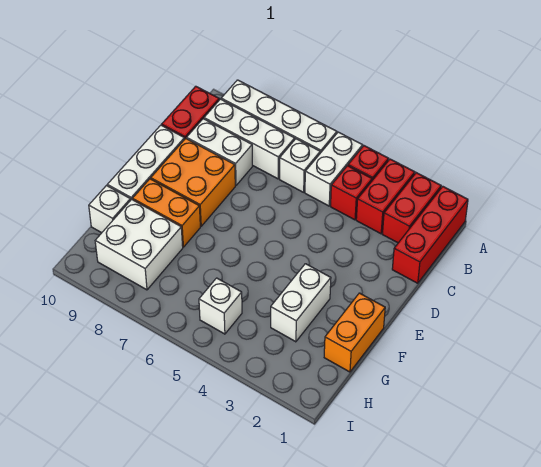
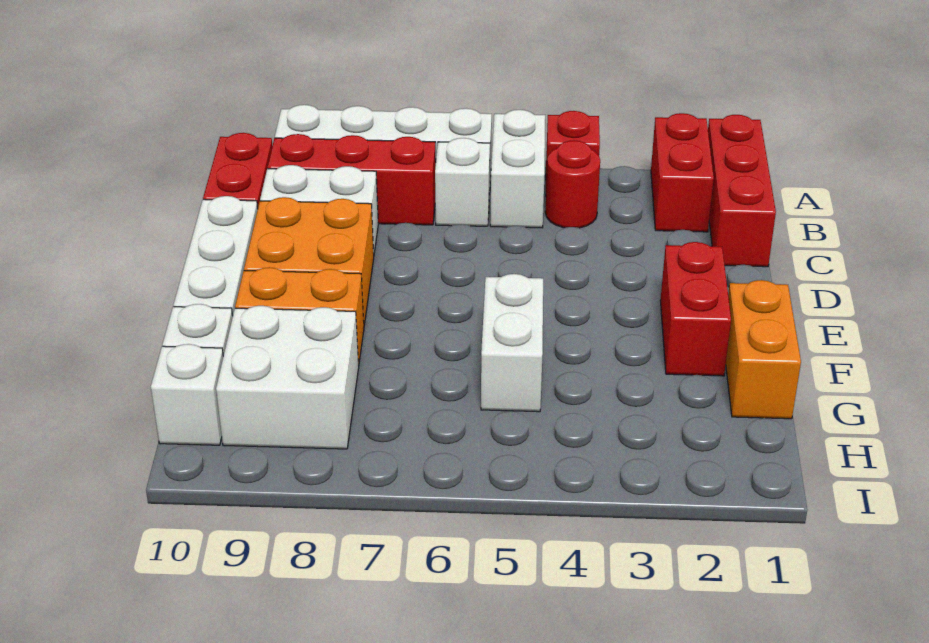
red 1x2 brick [356,159,415,234] -> red 1x2 brick moved to [660,242,731,376]
red 1x1 brick [331,166,372,220] -> red 1x1 round brick [545,140,600,228]
white 1x3 brick [204,99,295,179] -> red 1x3 brick [268,134,436,225]
white 1x2 brick [271,264,331,342] -> white 1x2 brick moved to [481,274,543,412]
white 1x1 brick [199,278,242,334] -> white 1x1 brick moved to [151,344,223,445]

